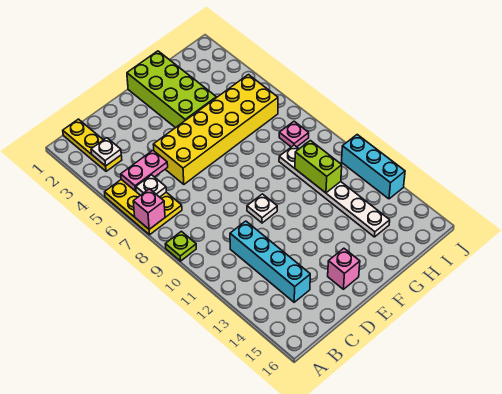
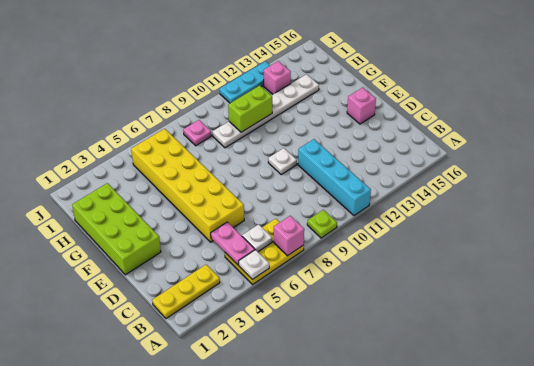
white 1x1 plate [91,138,121,166] -> white 1x1 plate moved to [239,250,269,280]
cyan 1x4 brick [230,221,310,302] -> cyan 1x4 brick turned to [298,139,371,216]
lime 2x4 brick [127,51,216,128] -> lime 2x4 brick turned to [72,183,161,275]
none -> pink 1x1 brick [263,61,291,94]
cyan 1x3 brick [342,135,405,199] -> cyan 1x3 plate [220,61,270,103]

